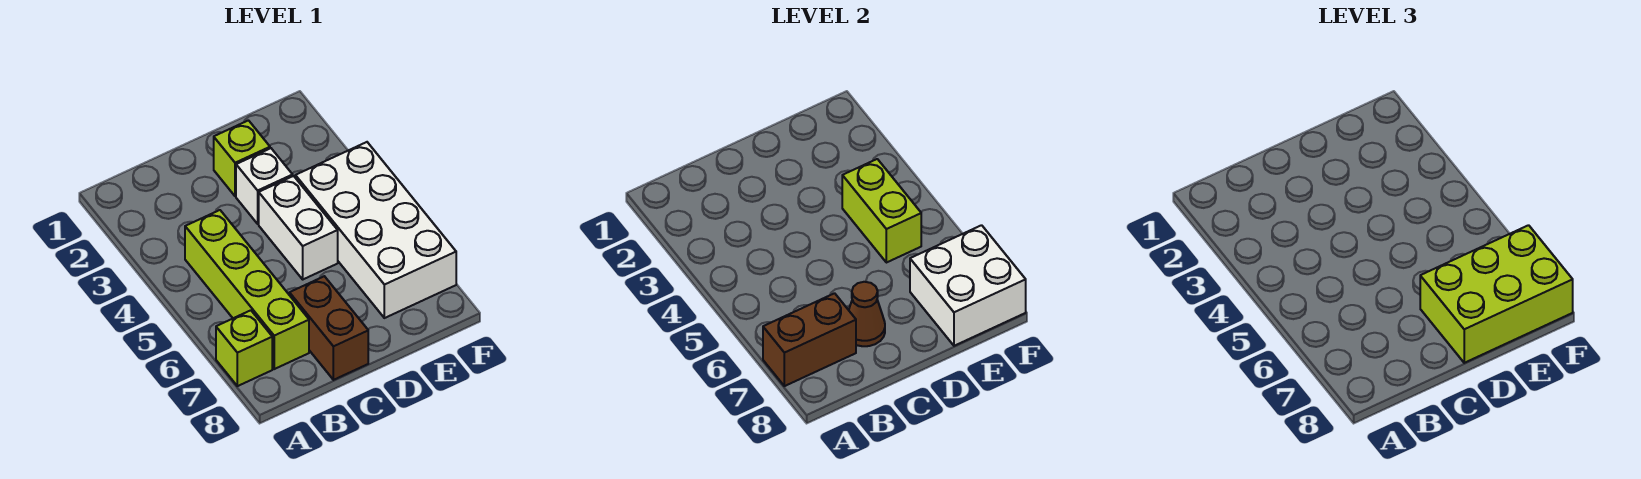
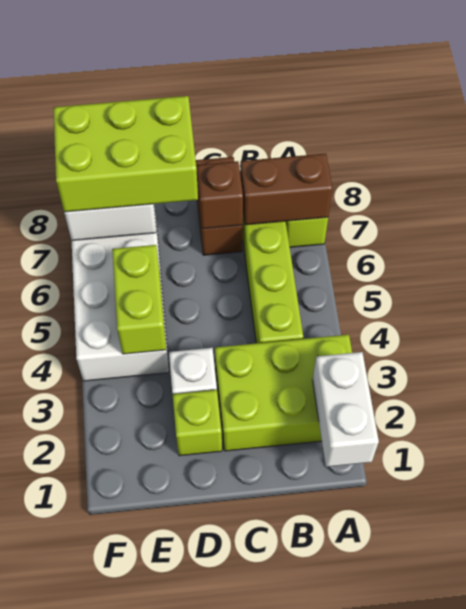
none -> lime 2x3 brick [215,335,352,451]
brown 1x1 cone [849,282,885,346] -> brown 1x1 brick [196,161,243,229]
white 1x2 brick [259,176,338,279] -> white 1x2 brick moved to [313,352,379,467]

